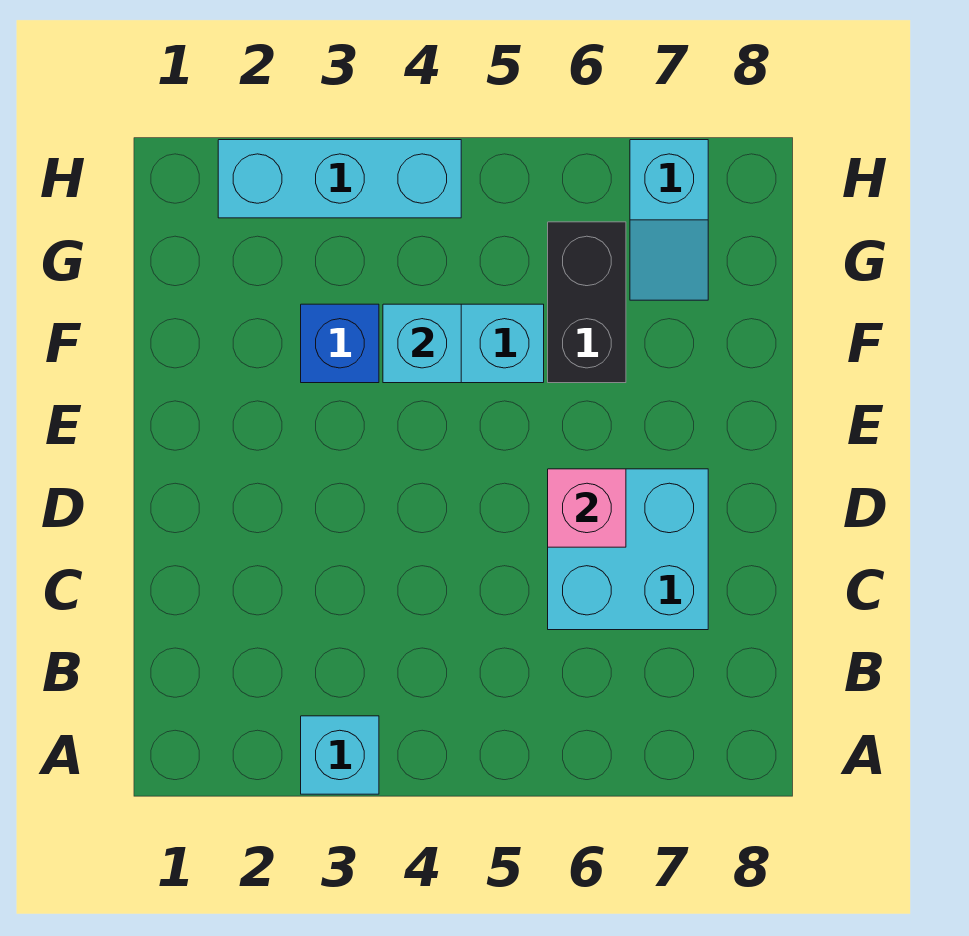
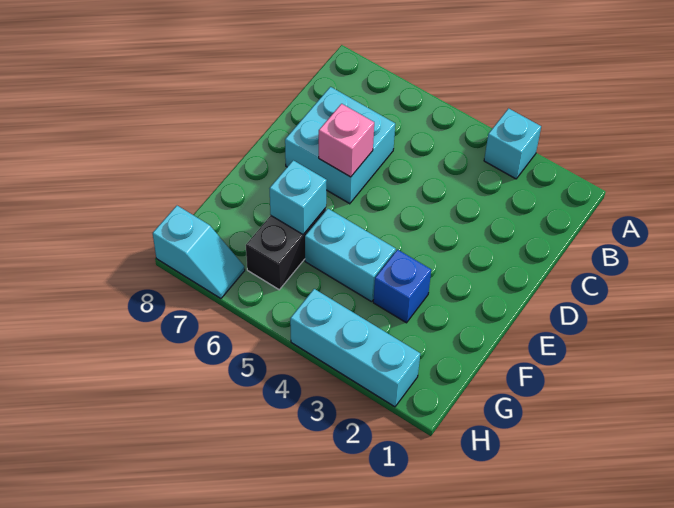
cyan 1x1 brick [383,304,461,383] -> cyan 1x1 brick moved to [269,160,327,234]
cyan 1x2 slope [630,140,708,300] -> cyan 1x2 slope turned to [153,206,245,299]

